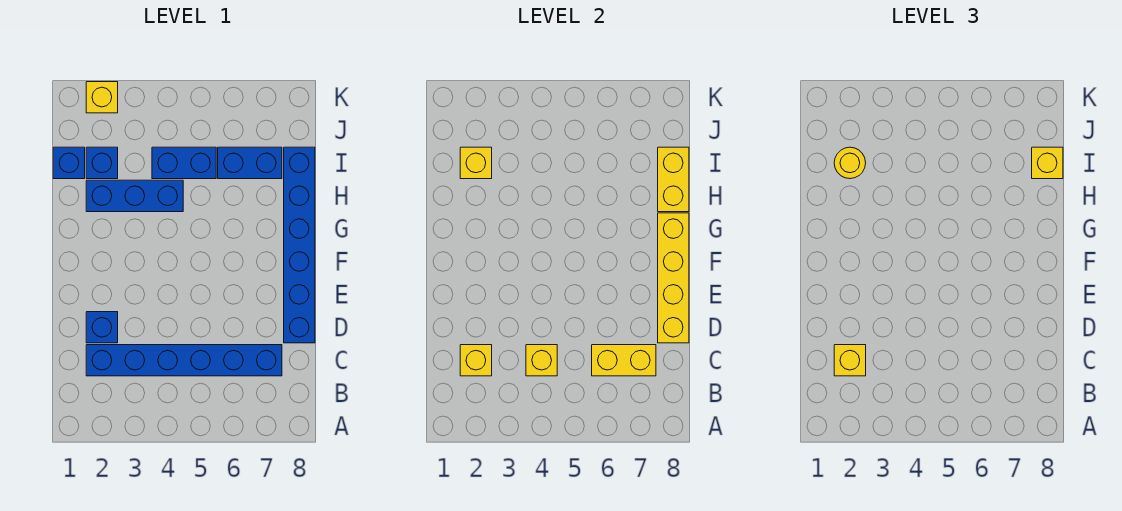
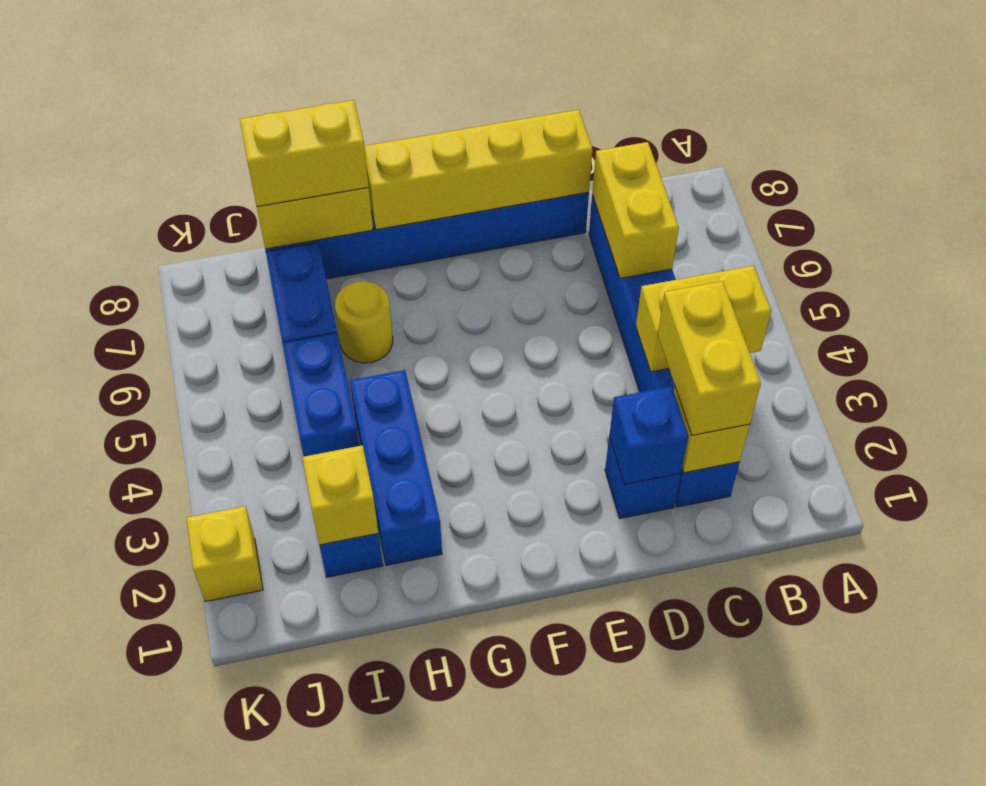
yellow 1x1 brick [834,345,866,376] -> yellow 1x2 brick [658,281,761,435]
yellow 1x1 brick [526,345,557,376] -> yellow 1x2 brick [636,266,771,372]
blue 1x1 brick [53,147,85,179] -> blue 1x1 brick moved to [609,386,689,485]
yellow 1x1 round brick [834,147,866,179] -> yellow 1x1 round brick moved to [335,281,393,363]
yellow 1x1 brick [1032,147,1063,179] -> yellow 1x2 brick [240,100,369,207]

